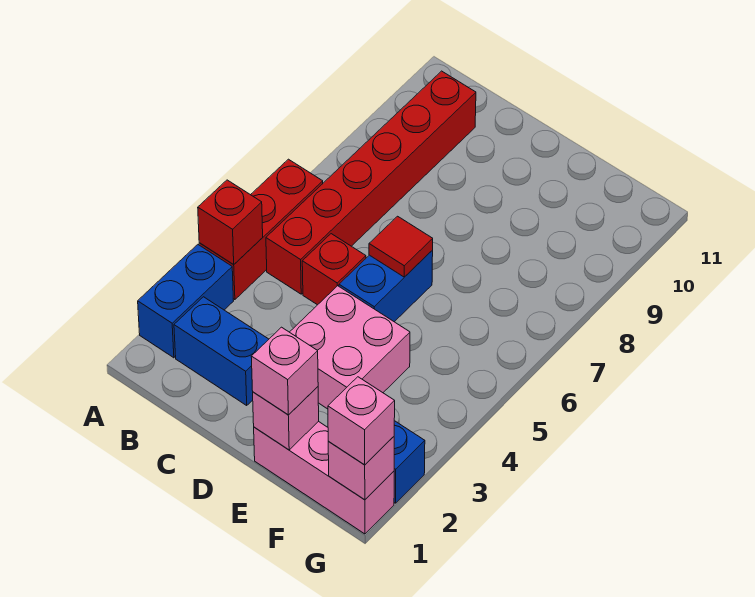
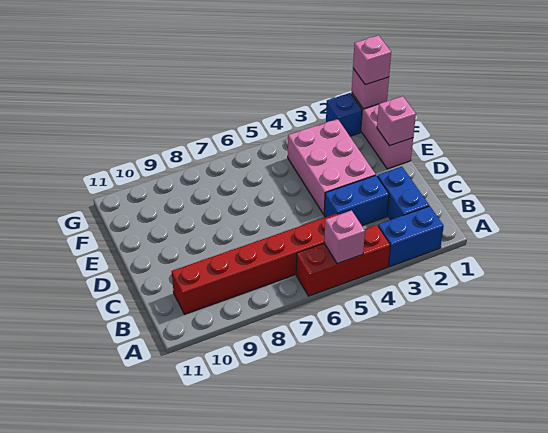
red 1x1 brick [198,180,263,265] -> none
red 1x1 brick [302,234,366,305] -> none
pink 2x2 brick [290,286,410,409] -> pink 2x3 brick [288,119,376,214]
blue 1x2 brick [339,250,433,322] -> blue 1x2 brick moved to [324,175,389,226]
red 1x1 tile [369,216,433,277] -> none
pink 1x1 brick [251,327,318,415] -> pink 1x1 brick moved to [324,210,365,264]

